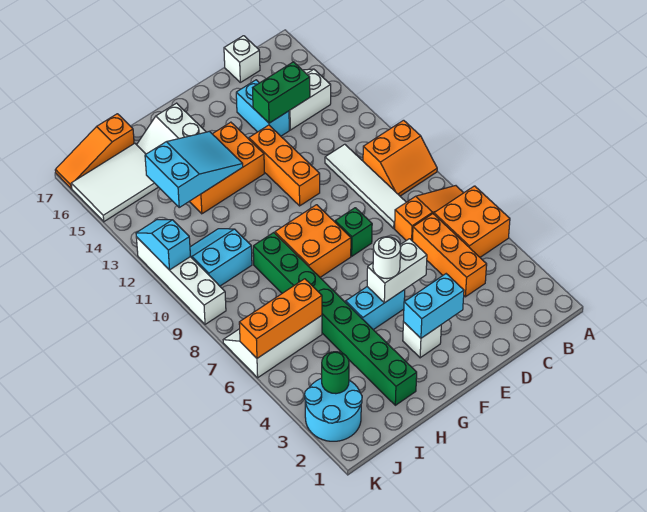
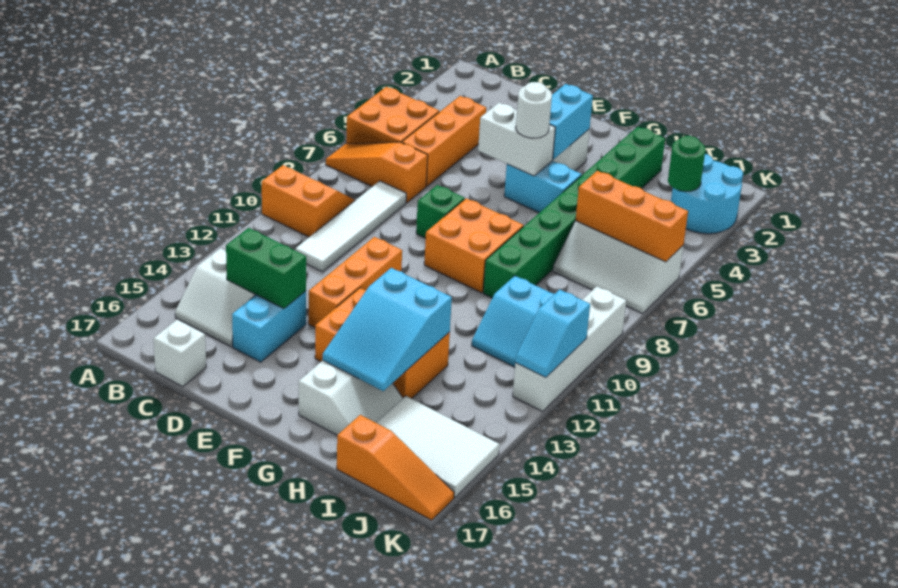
cyan 1x2 brick [403,274,464,338] -> cyan 1x2 brick turned to [549,84,593,159]
cyan 2x3 slope [145,131,243,207] -> cyan 2x3 slope turned to [322,268,452,391]

